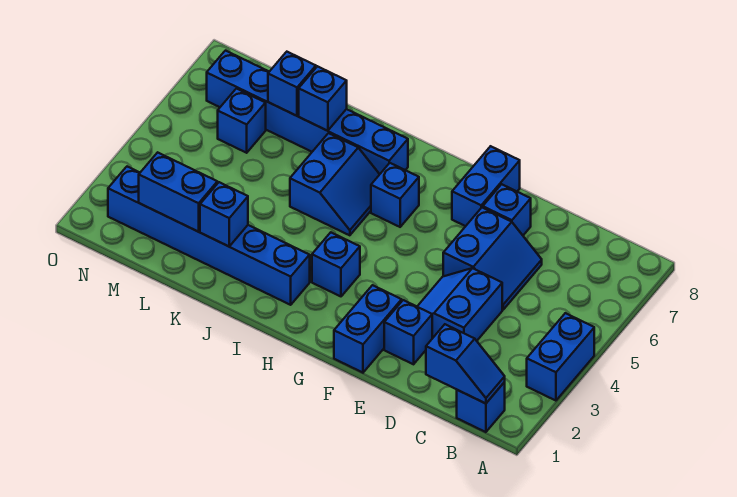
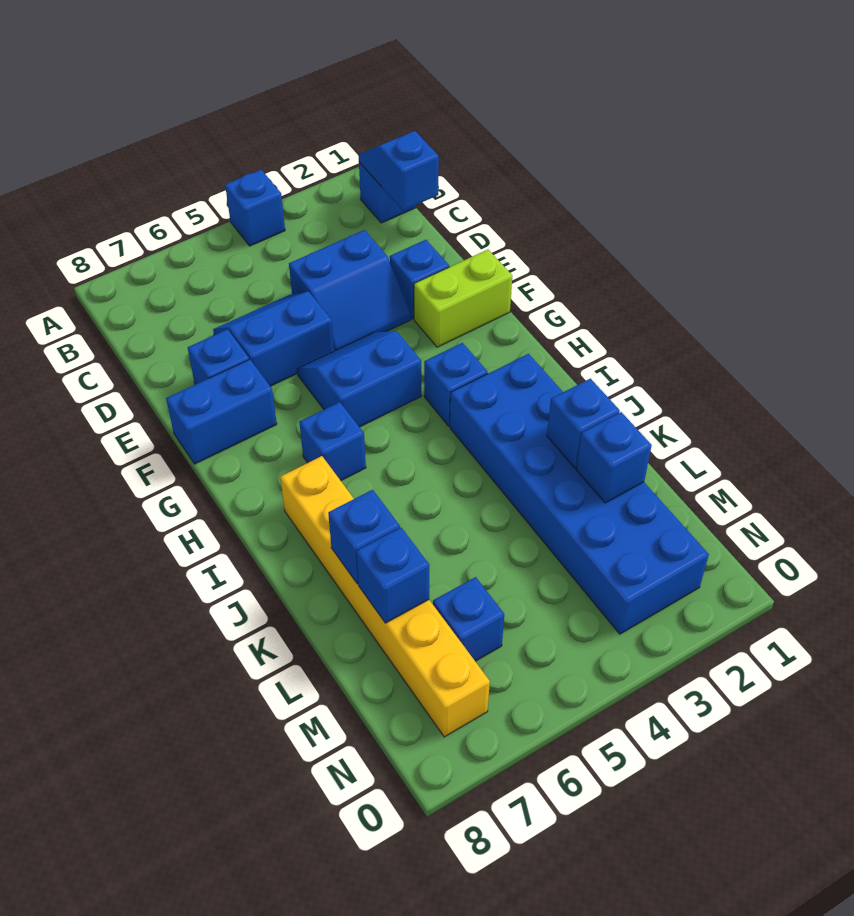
blue 1x2 brick [527,313,594,401] -> blue 1x1 brick [225,170,285,246]
blue 1x2 brick [334,285,402,373] -> lime 1x2 brick [414,250,512,347]
blue 1x6 brick [108,167,310,305] -> blue 2x6 brick [450,354,709,634]
blue 2x2 slope [290,133,380,235] -> blue 2x2 slope moved to [297,331,421,427]
blue 1x6 brick [207,51,408,174] -> yellow 1x6 brick [280,456,490,737]
blue 1x2 brick [139,152,217,232] -> blue 1x1 brick [576,412,652,503]

